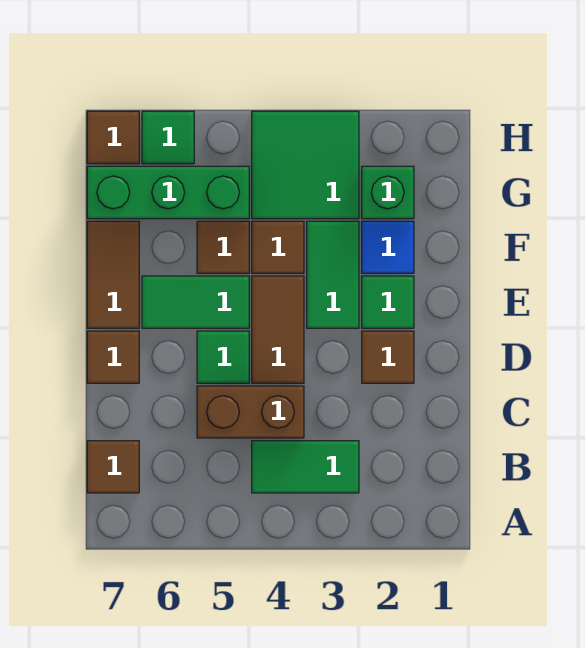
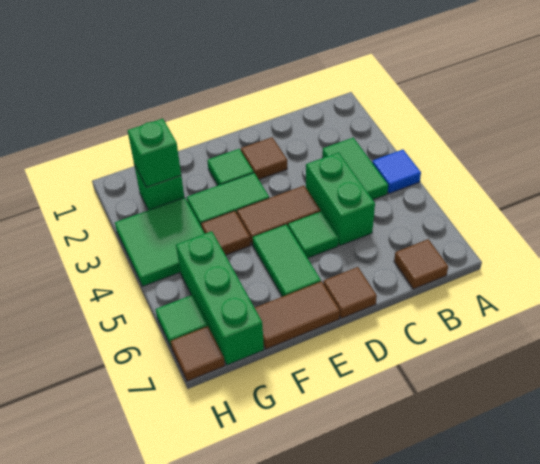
brown 1x2 brick [197,386,304,438] -> green 1x2 brick [306,152,375,246]
blue 1x1 tile [362,221,414,273] -> blue 1x1 tile moved to [372,150,421,194]
brown 1x1 tile [197,221,249,273] -> none
none -> green 1x1 brick [127,119,181,187]

